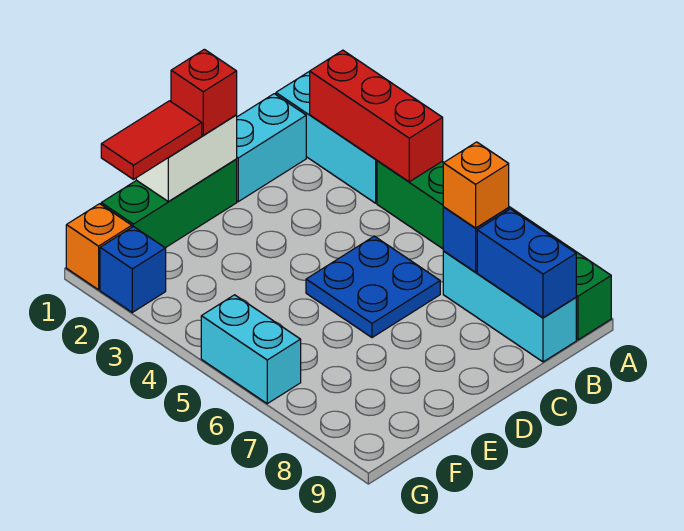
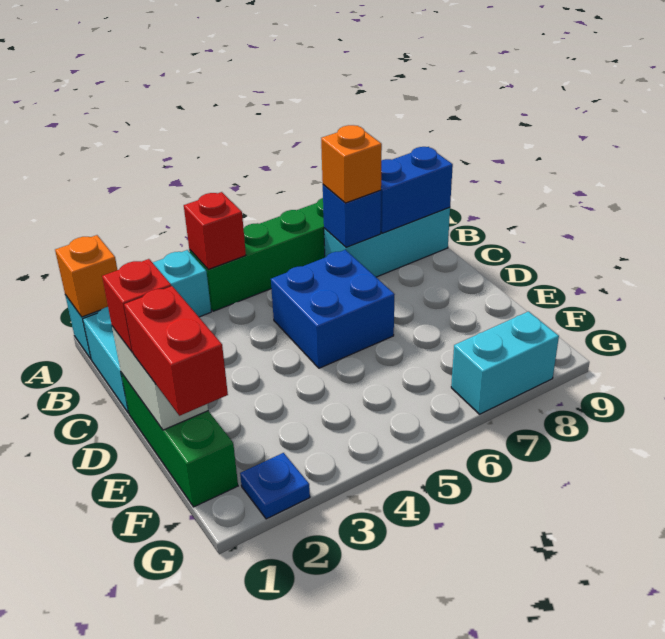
red 1x3 brick [310,50,443,182] -> red 1x1 brick [184,192,246,269]
blue 2x2 plate [306,236,440,338] -> blue 2x2 brick [271,250,395,368]
red 1x2 tile [101,101,202,179] -> red 1x2 brick [124,286,228,416]
orange 1x1 brick [66,204,132,290] -> orange 1x1 brick moved to [55,235,117,317]
blue 1x1 brick [100,226,166,312] -> blue 1x1 plate [240,453,310,519]
cyan 1x2 brick [201,295,301,404] -> cyan 1x2 brick moved to [451,312,559,414]

